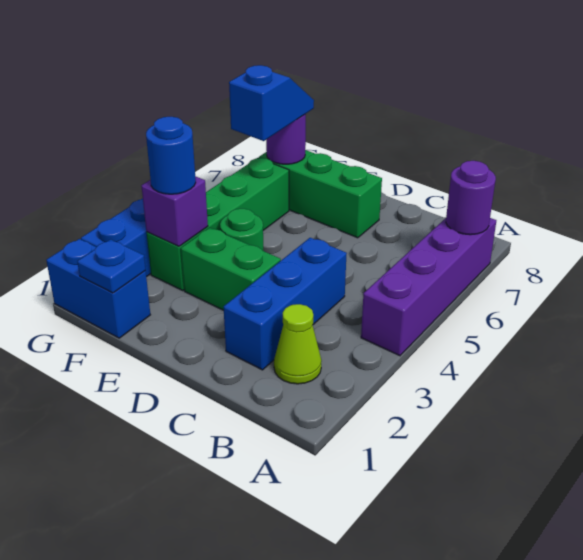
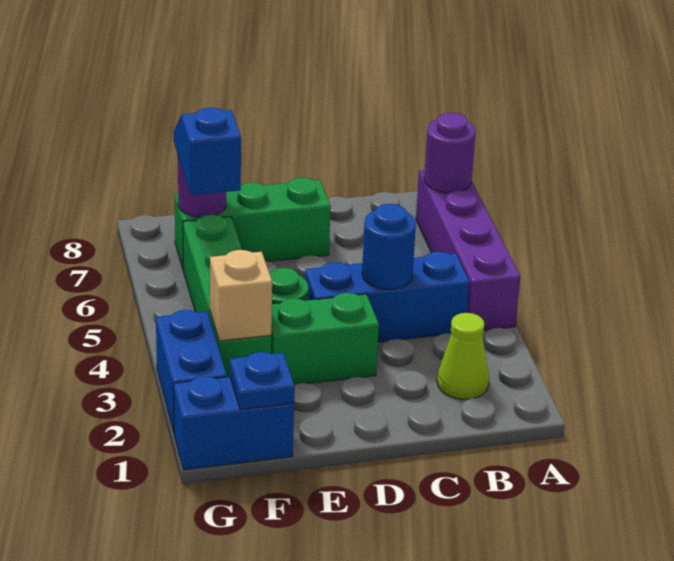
blue 1x3 brick [224,238,347,370] -> blue 1x3 brick turned to [305,252,470,342]
purple 1x1 brick [141,176,208,246] -> tan 1x1 brick [210,250,272,341]
blue 1x1 round brick [146,117,196,194] -> blue 1x1 round brick moved to [362,204,416,289]

